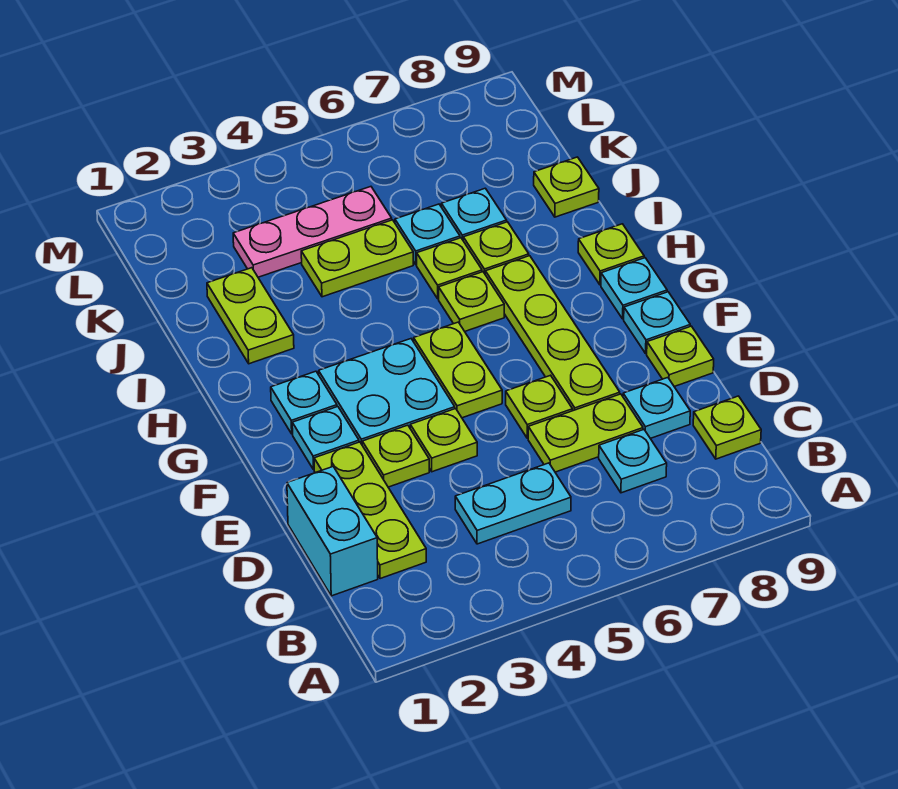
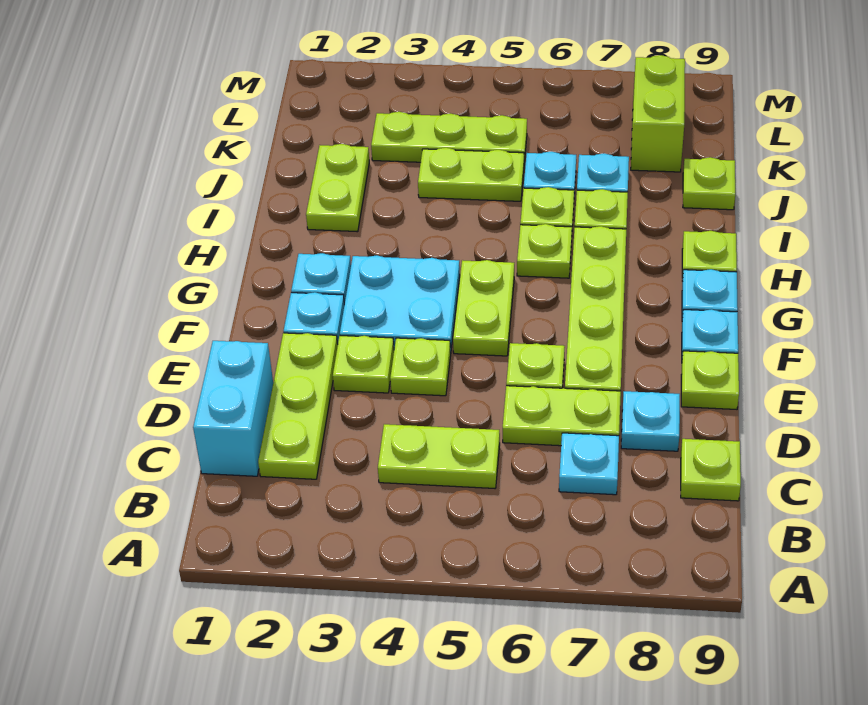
cyan 1x2 plate [455,463,571,544] -> lime 1x2 plate [378,424,500,488]
pink 1x3 plate [233,187,392,277] -> lime 1x3 plate [371,112,527,162]
none -> lime 1x2 brick [631,55,685,172]

